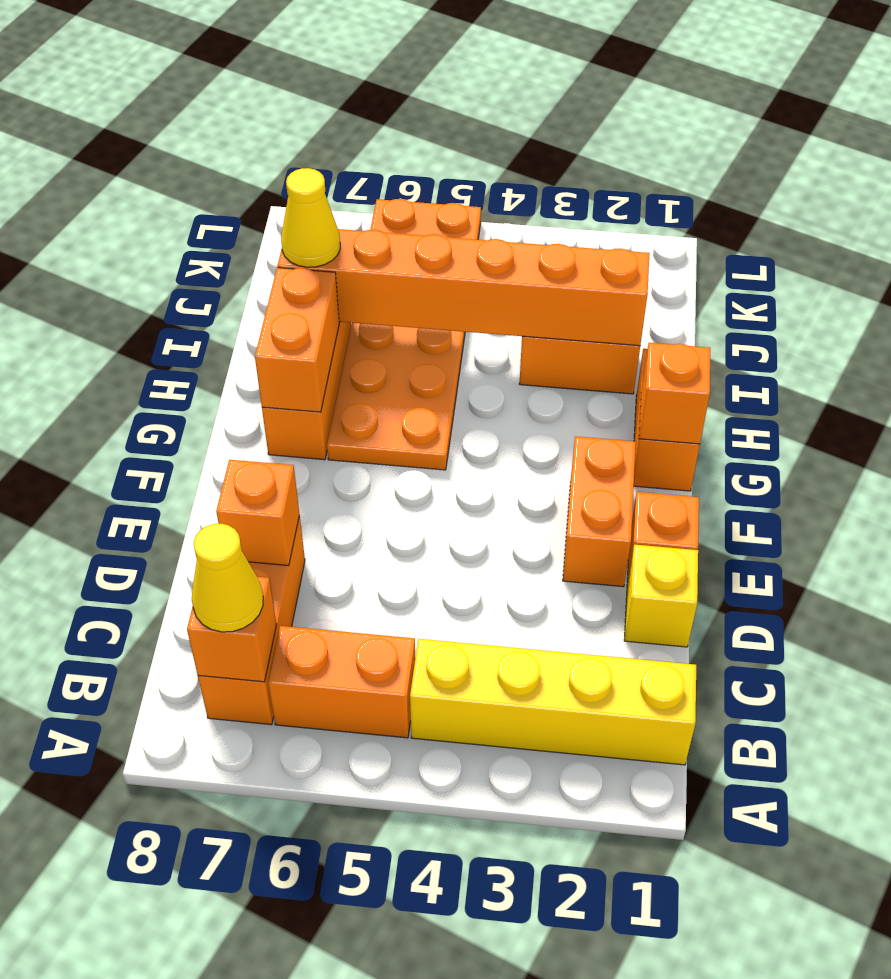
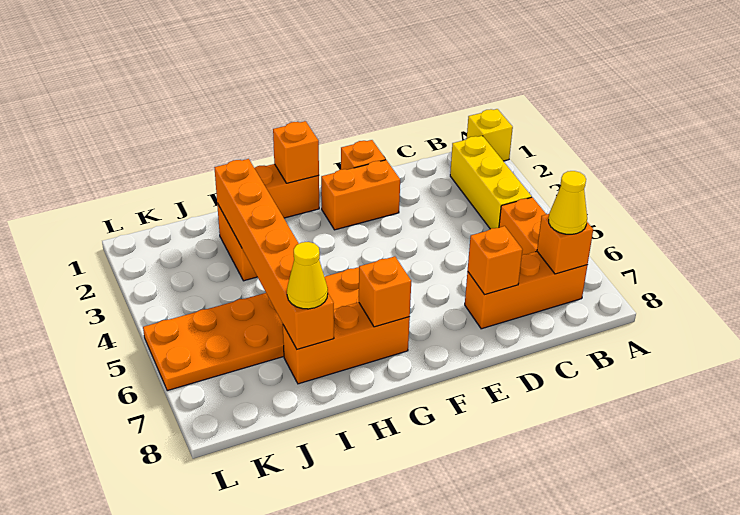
yellow 1x4 brick [410,639,696,765] -> yellow 1x3 brick [450,136,532,229]
yellow 1x1 brick [624,544,698,647] -> yellow 1x1 brick moved to [467,109,513,161]
orange 1x2 brick [255,268,339,412] -> orange 1x1 brick [359,256,411,327]

